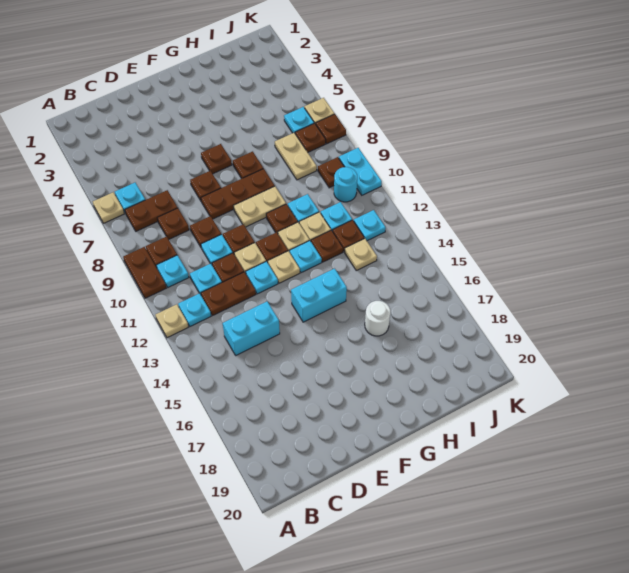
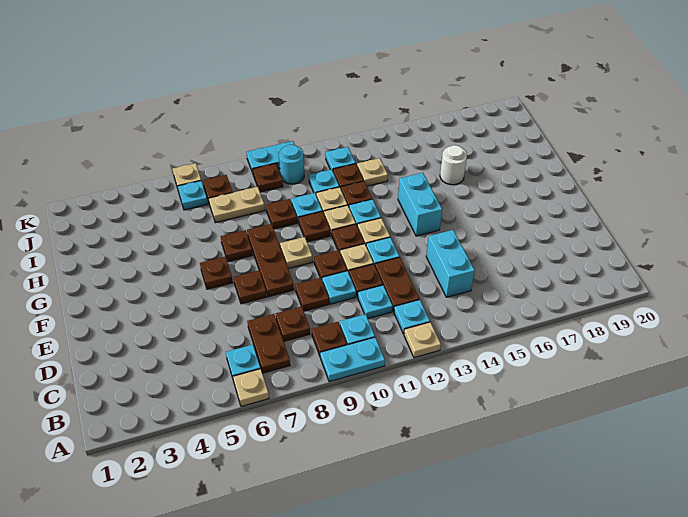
brown 1x2 plate [123,247,166,298] -> cyan 1x2 plate [320,337,385,382]
tan 1x2 plate [234,186,286,227] -> tan 1x1 plate [280,237,313,269]
brown 1x1 plate [316,114,346,144] -> brown 1x1 plate moved to [266,199,297,229]

